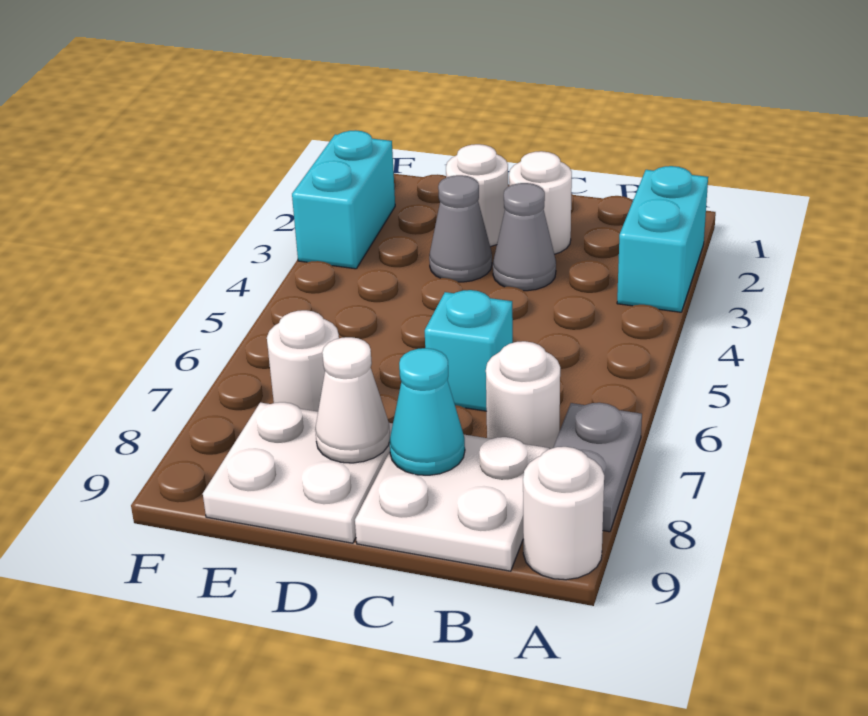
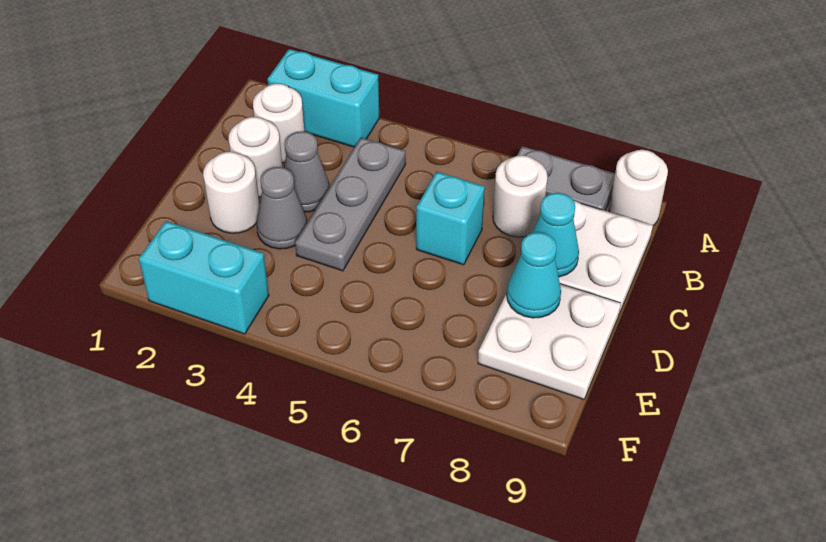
none -> grey 1x3 plate [295,138,406,271]
white 1x1 cone [315,337,390,463] -> cyan 1x1 cone [507,232,561,318]
white 1x1 round brick [267,310,339,411] -> white 1x1 round brick moved to [253,84,305,163]

